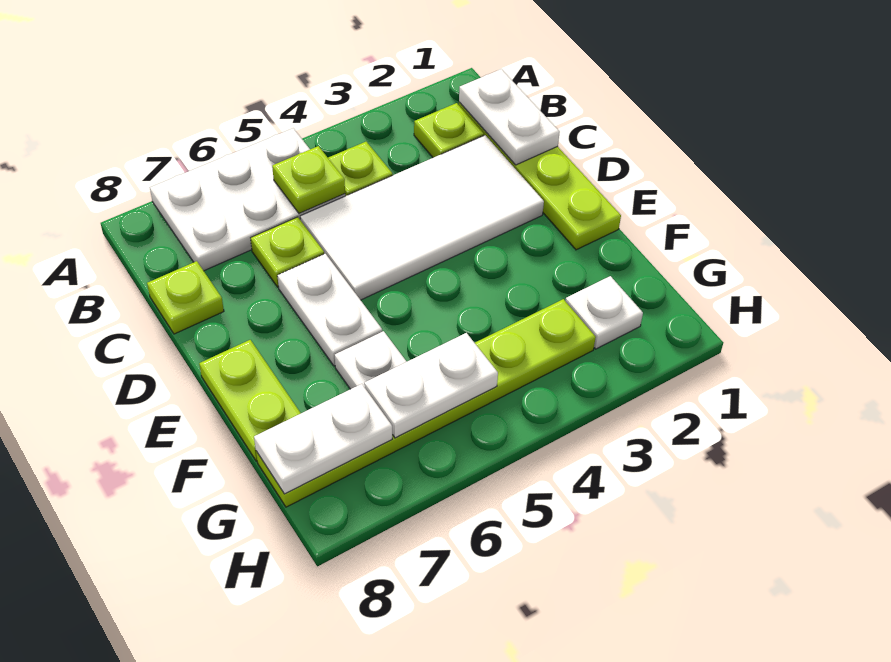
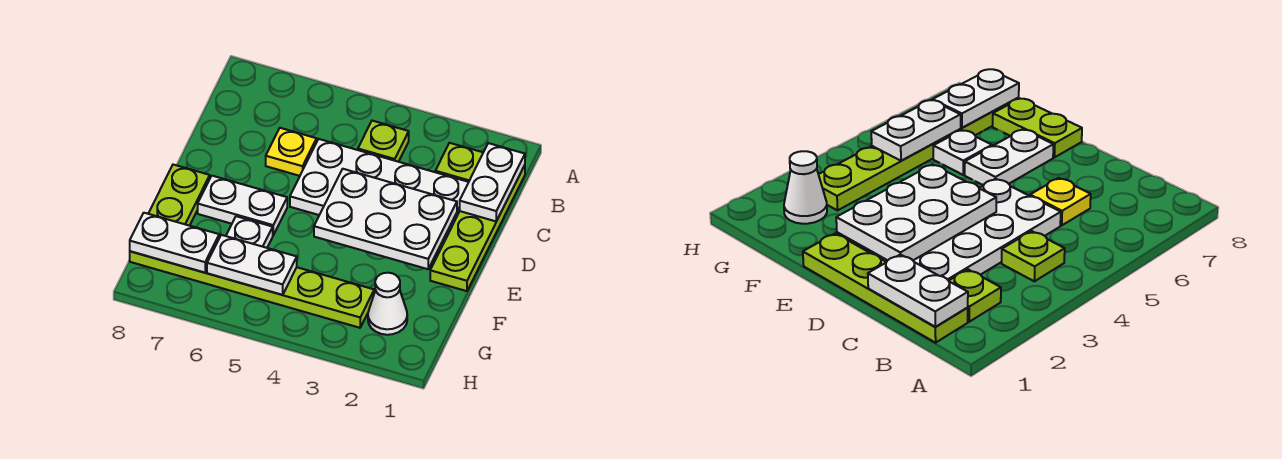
white 2x3 plate [150,128,345,271] -> white 2x3 plate moved to [314,169,457,269]
lime 1x1 plate [272,146,345,213] -> none
white 2x4 tile [300,135,544,300] -> white 2x4 plate [290,139,469,250]
lime 1x1 plate [251,217,324,287] -> yellow 1x1 plate [266,128,317,176]
lime 1x1 plate [147,261,224,334] -> none
white 1x2 plate [277,254,382,366] -> white 1x2 plate turned to [198,176,287,235]
white 1x1 plate [565,276,643,349] -> white 1x1 cone [368,273,407,335]

